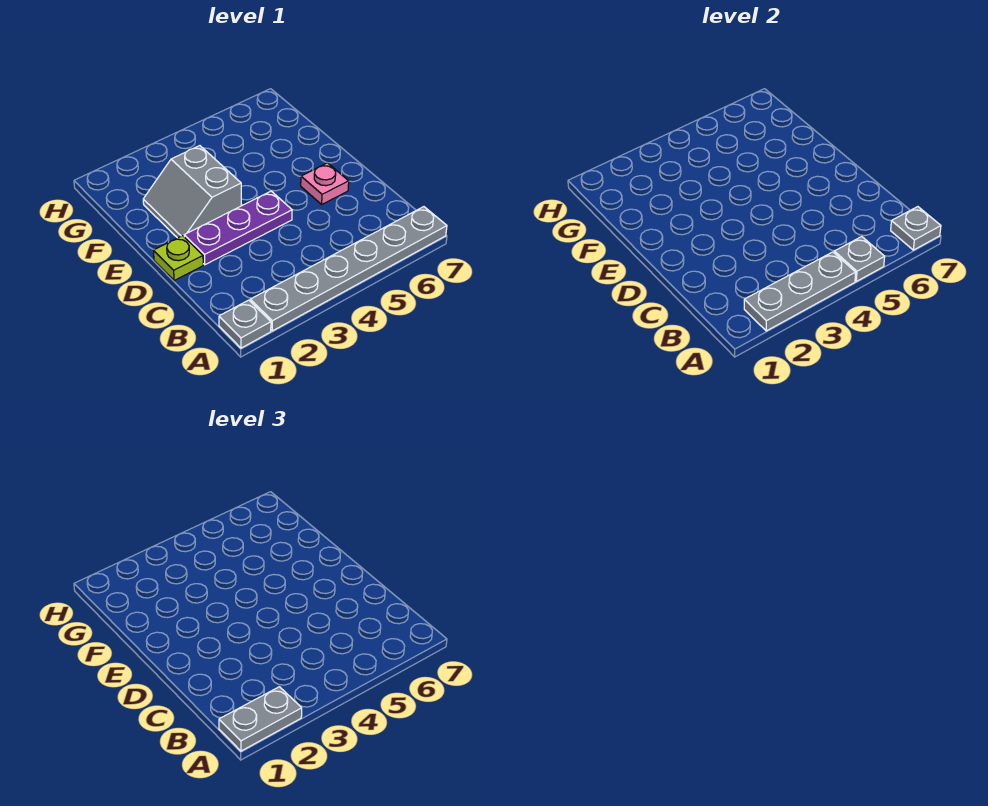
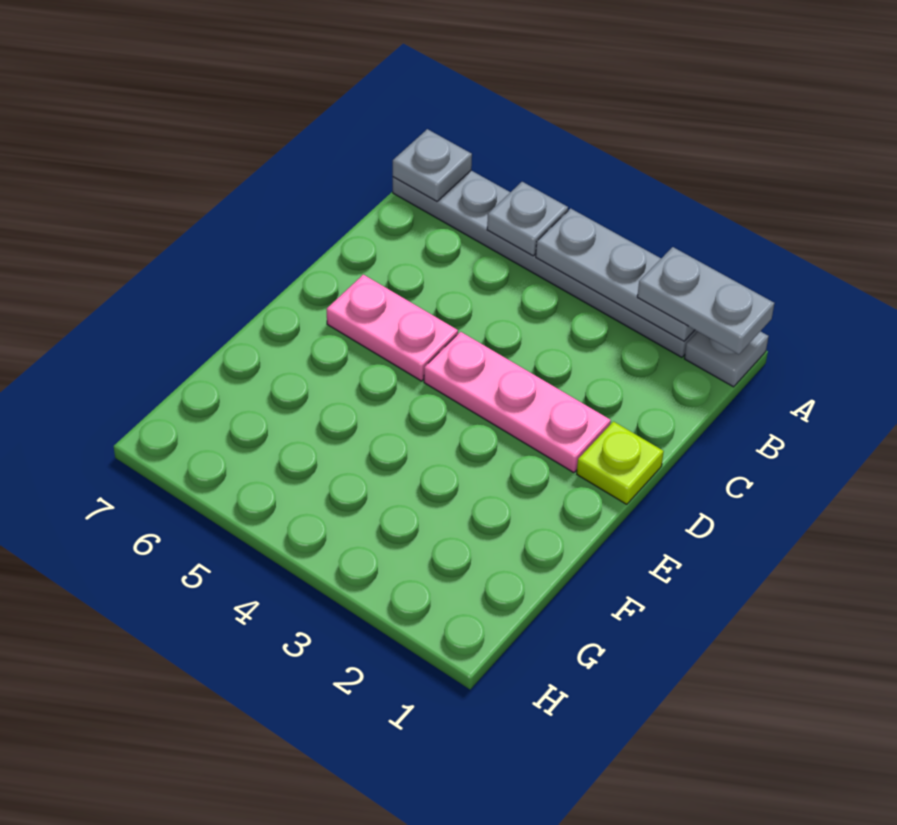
purple 1x3 plate [184,191,292,265] -> pink 1x3 plate [424,332,611,473]
pink 1x1 plate [301,163,349,204] -> pink 1x2 plate [327,275,458,381]
grey 2x2 slope [143,146,241,238] -> none

